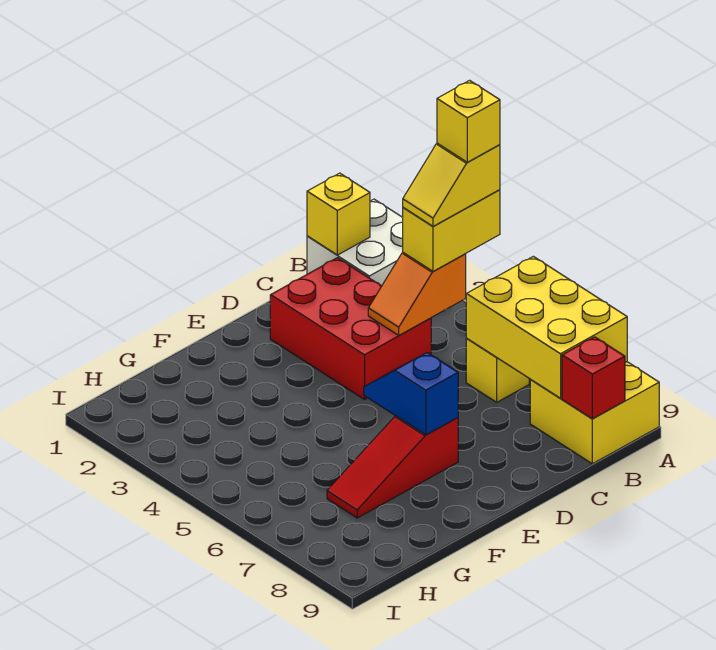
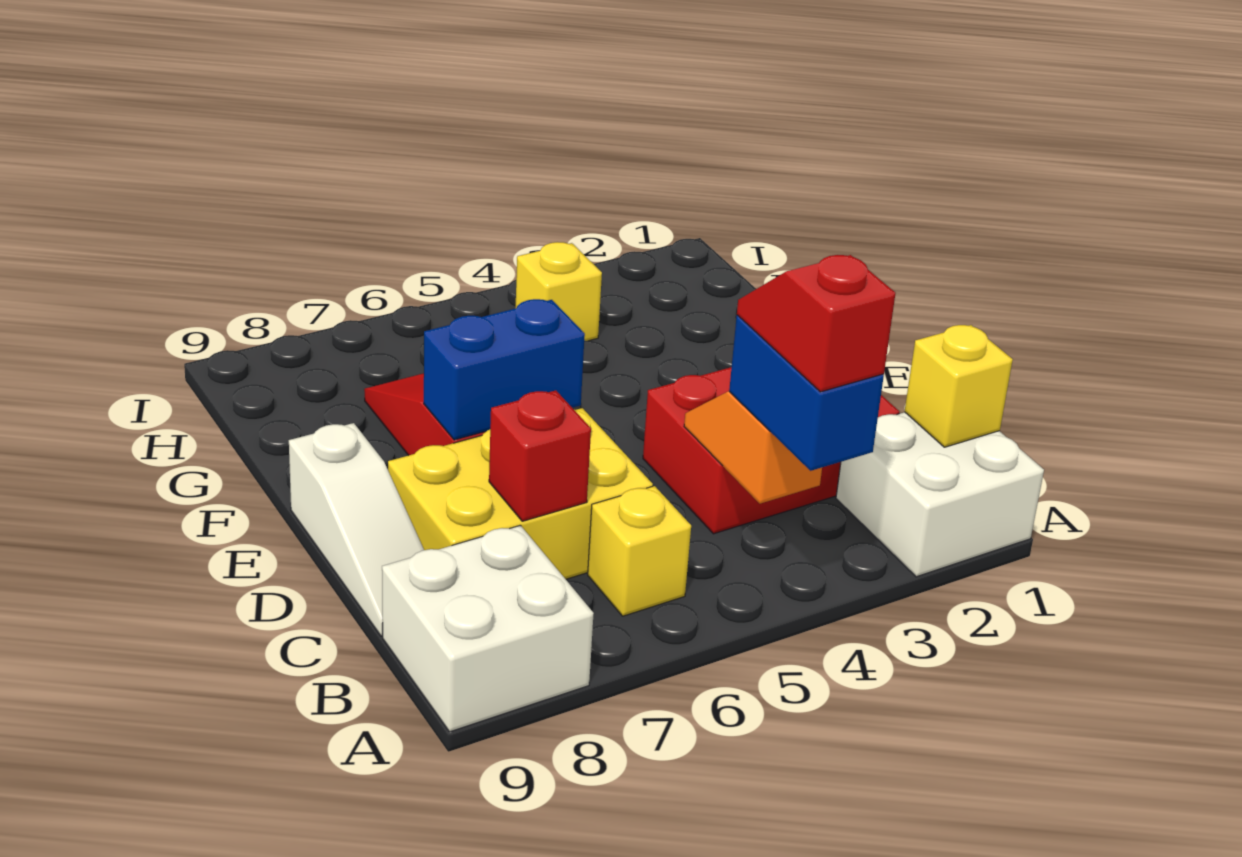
yellow 1x2 brick [403,190,500,271] -> blue 1x2 brick [729,315,884,471]
yellow 1x2 slope [403,143,500,226] -> red 1x2 slope [737,255,895,392]
yellow 1x1 brick [437,80,500,162] -> yellow 1x1 brick moved to [516,242,602,341]
yellow 2x3 brick [466,256,627,398] -> yellow 2x3 brick moved to [388,408,653,579]
yellow 2x2 brick [530,362,659,464] -> white 2x2 brick [382,525,594,732]
red 1x1 brick [562,337,625,419] -> red 1x1 brick moved to [489,390,591,521]
none -> white 1x3 slope [289,423,424,636]
blue 1x2 slope [364,353,458,435] -> blue 1x2 brick [424,299,585,440]

